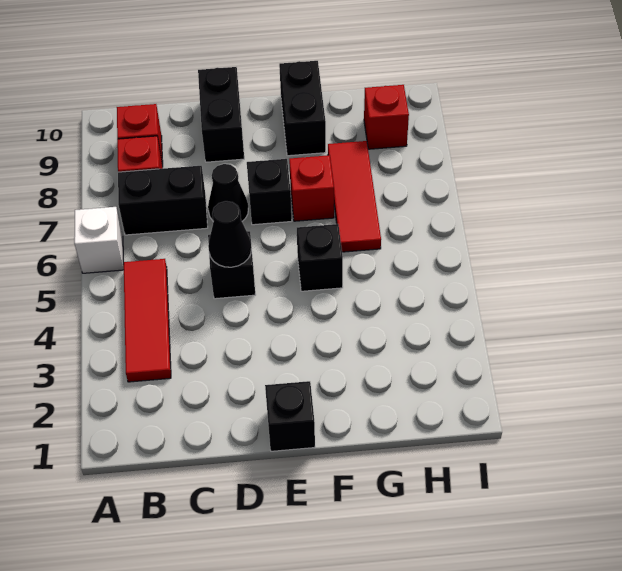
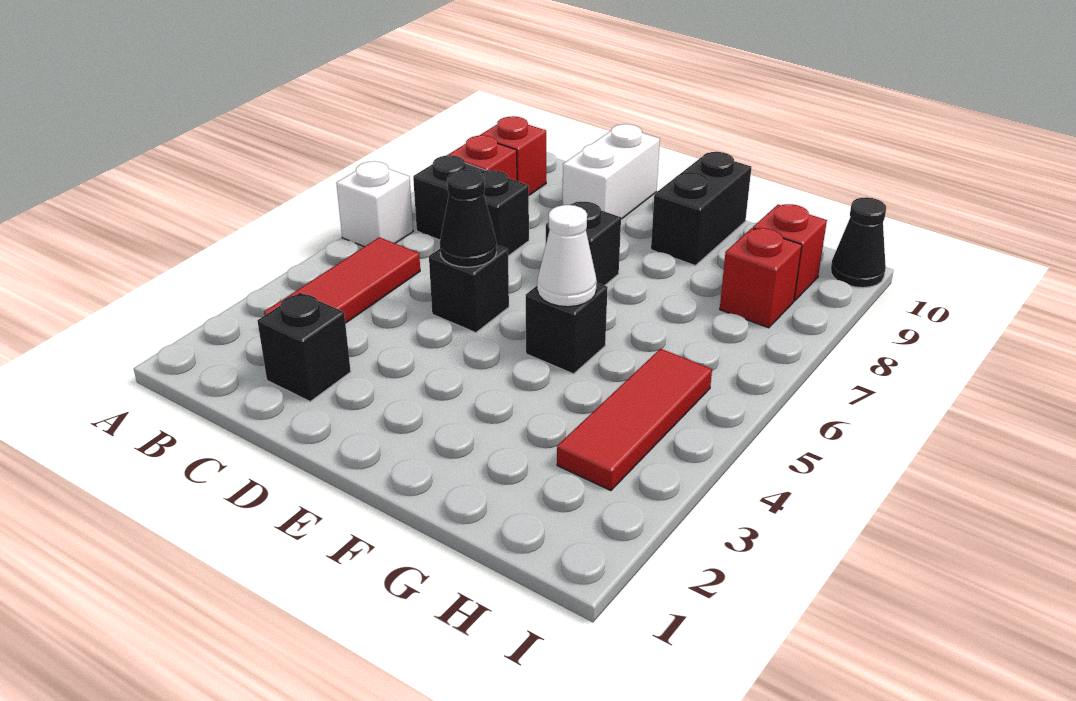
black 1x1 cone [208,164,248,222] -> black 1x1 cone moved to [831,197,886,288]
black 1x2 brick [198,67,244,162] -> white 1x2 brick [563,124,660,219]
black 1x1 brick [265,381,315,451] -> black 1x1 brick moved to [258,293,351,402]
none -> white 1x1 cone [537,205,597,307]
red 1x1 brick [289,155,334,221] -> red 1x1 brick moved to [720,228,802,328]
red 1x3 tile [328,141,381,252] -> red 1x3 tile moved to [557,349,712,490]

